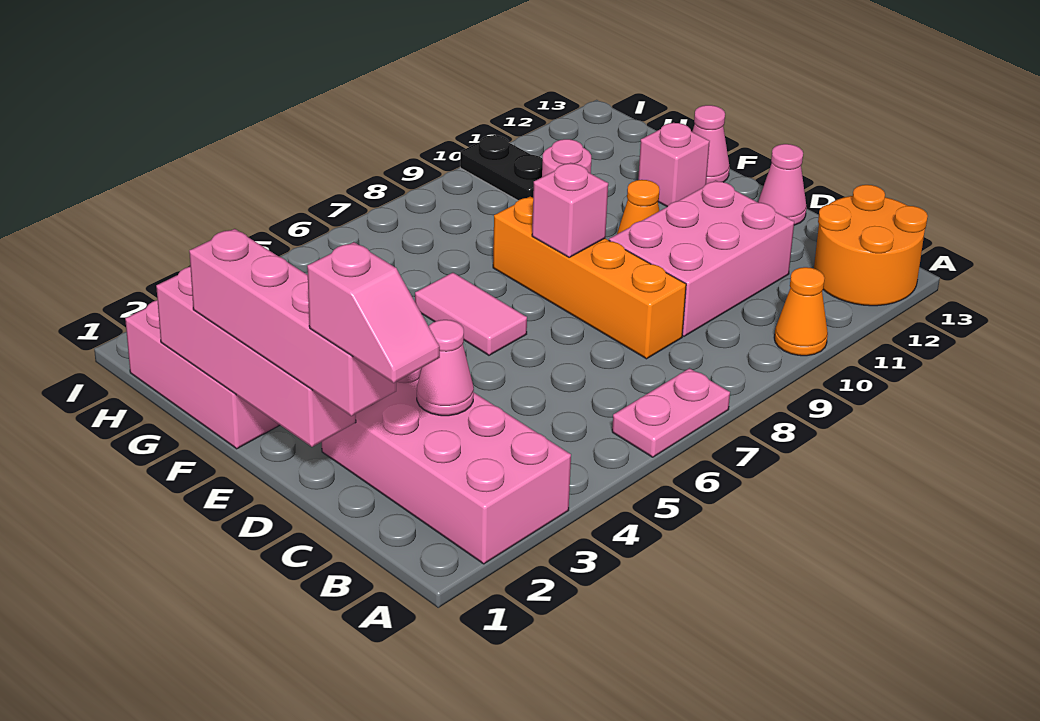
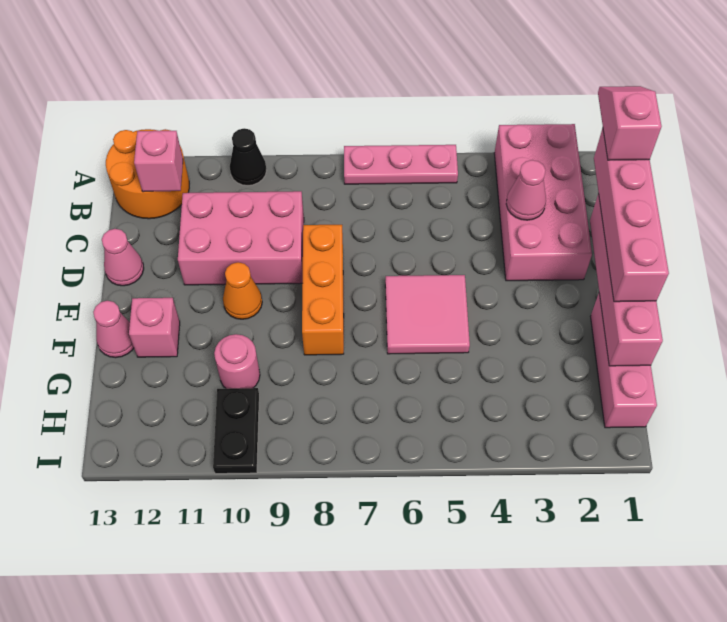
pink 1x2 plate [612,368,730,457] -> pink 1x3 plate [344,145,458,184]
orange 1x1 cone [774,267,828,356] -> black 1x1 cone [230,128,266,186]
orange 1x4 brick [493,196,686,359] -> orange 1x3 brick [302,225,344,355]
pink 1x2 tile [415,273,527,355] -> pink 2x2 tile [385,275,470,354]
pink 1x1 brick [532,163,608,257] -> pink 1x1 brick moved to [134,131,183,192]

